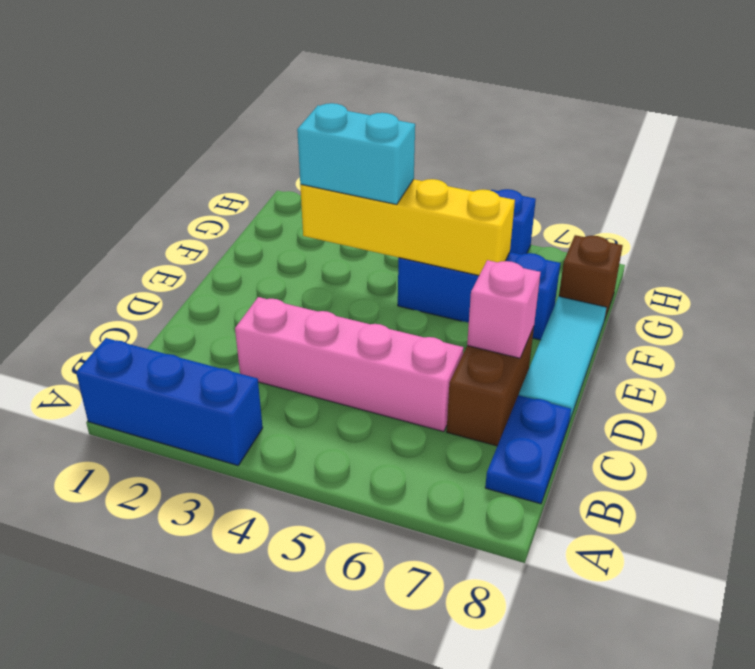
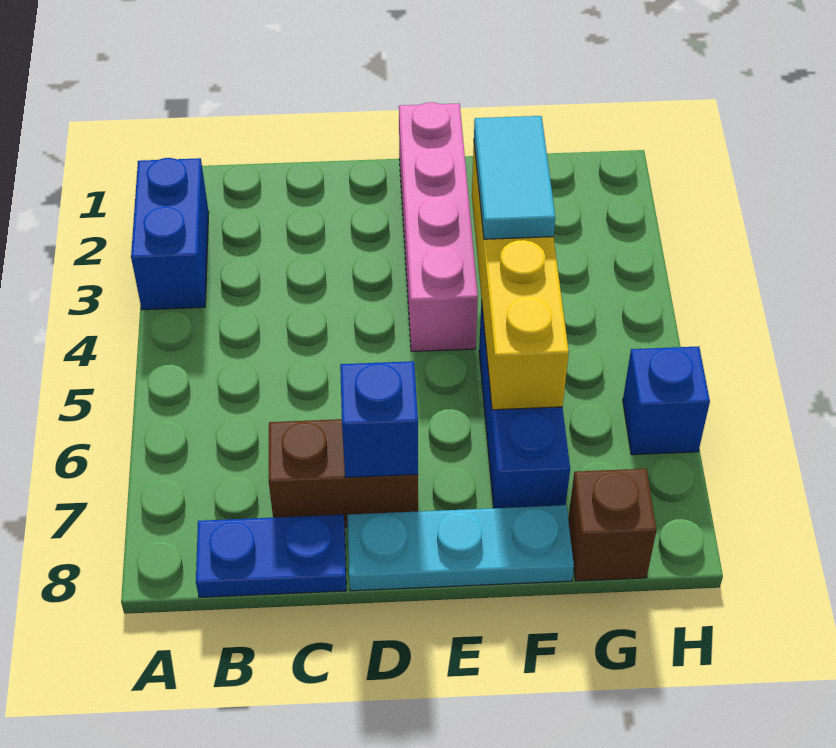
blue 1x3 brick [76,338,263,465] -> blue 1x2 brick [131,158,209,310]
pink 1x4 brick [235,297,464,432] -> pink 1x4 brick moved to [399,102,478,352]
pink 1x1 brick [467,260,541,358] -> blue 1x1 brick [340,361,418,478]
cyan 1x3 tile [519,296,607,422] -> cyan 1x3 plate [347,505,574,591]
cyan 1x2 brick [297,103,415,204] -> cyan 1x2 tile [474,116,555,239]

